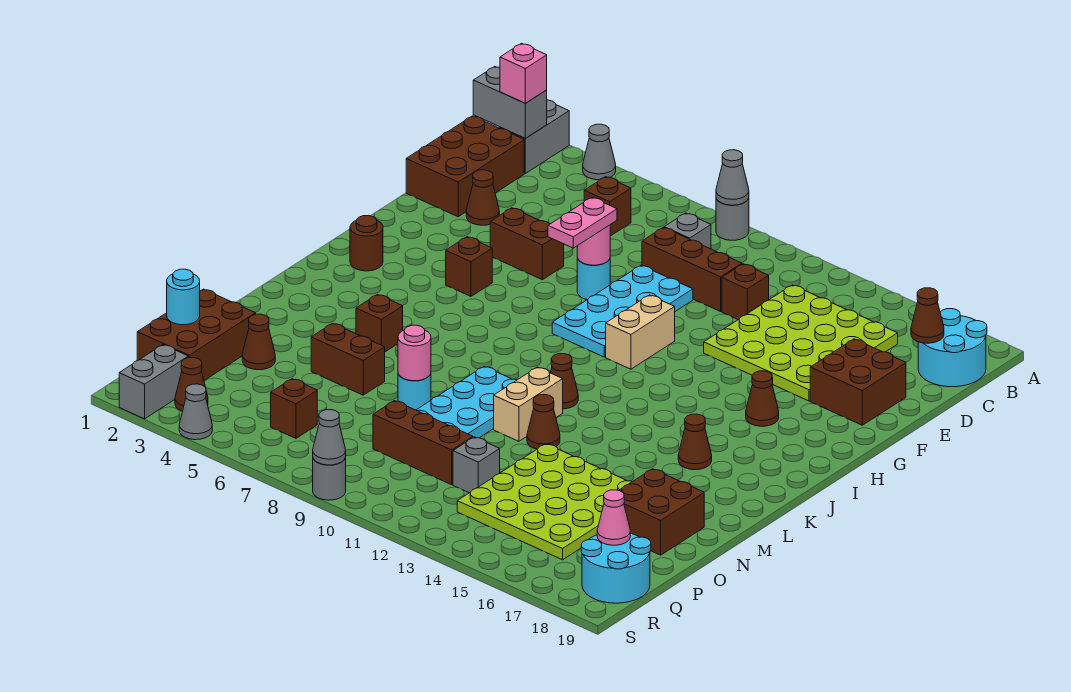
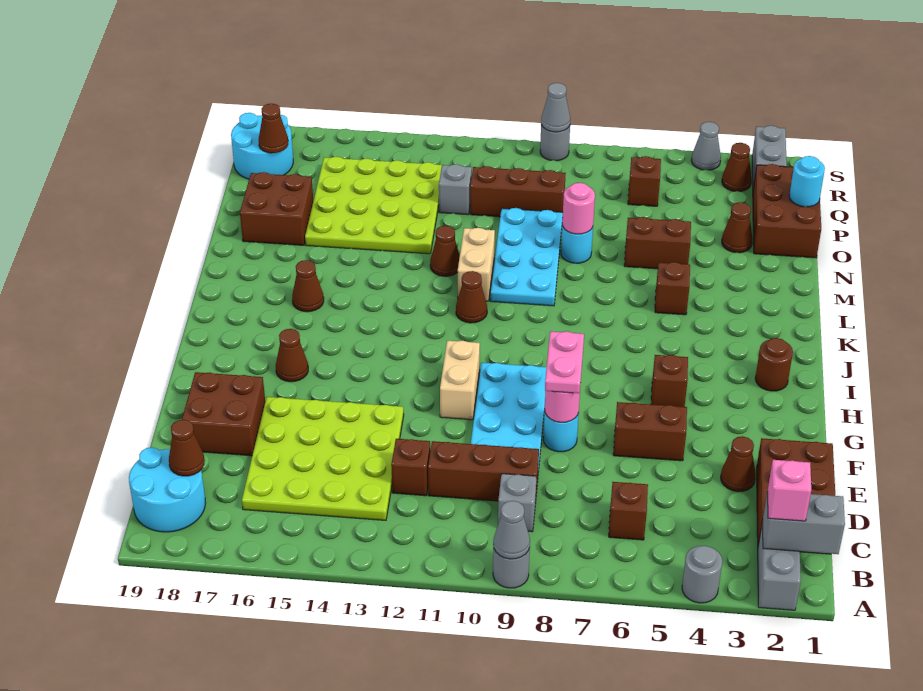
grey 1x1 cone [583,124,616,180] -> grey 1x1 round brick [682,546,722,603]
pink 1x1 cone [597,490,630,545] -> brown 1x1 cone [259,104,288,153]

